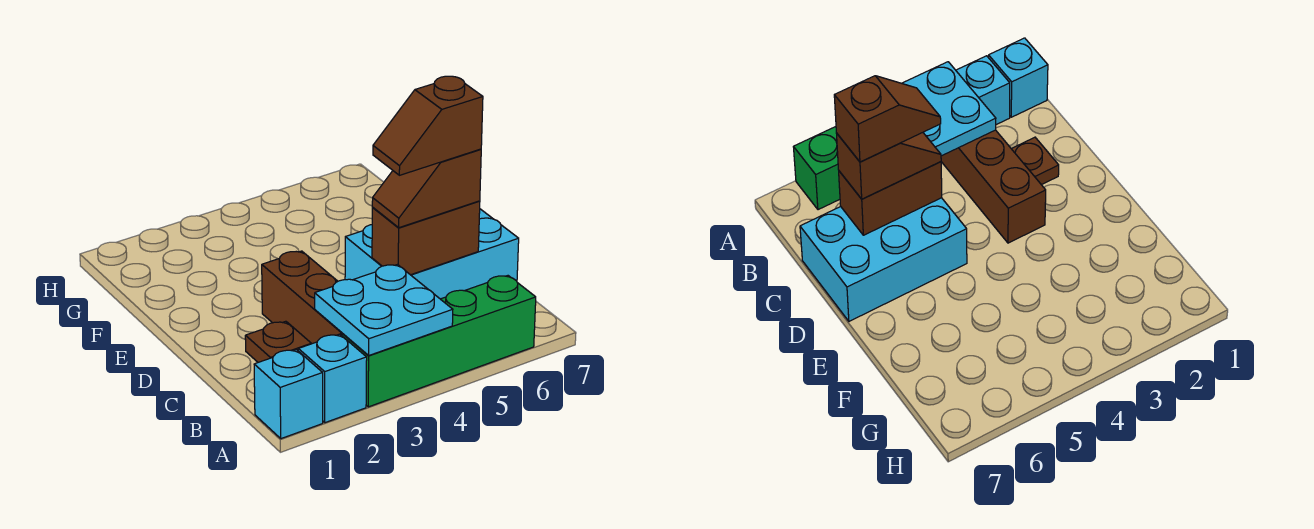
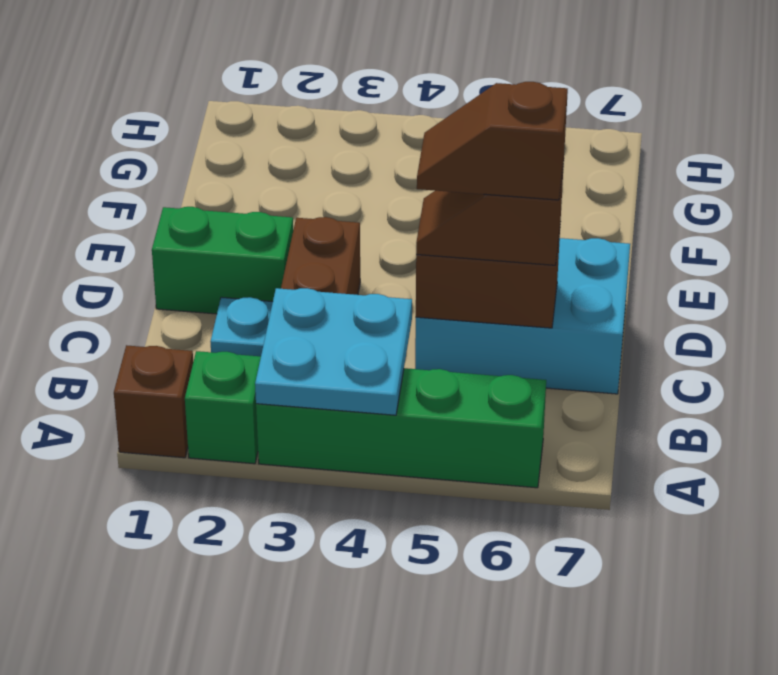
cyan 1x1 brick [254,349,323,439] -> brown 1x1 brick [114,345,193,458]
cyan 1x1 brick [298,334,367,423] -> green 1x1 brick [185,351,261,464]
brown 1x1 plate [245,321,311,362] -> cyan 1x1 plate [210,297,273,356]
none -> green 1x2 brick [152,207,293,314]

